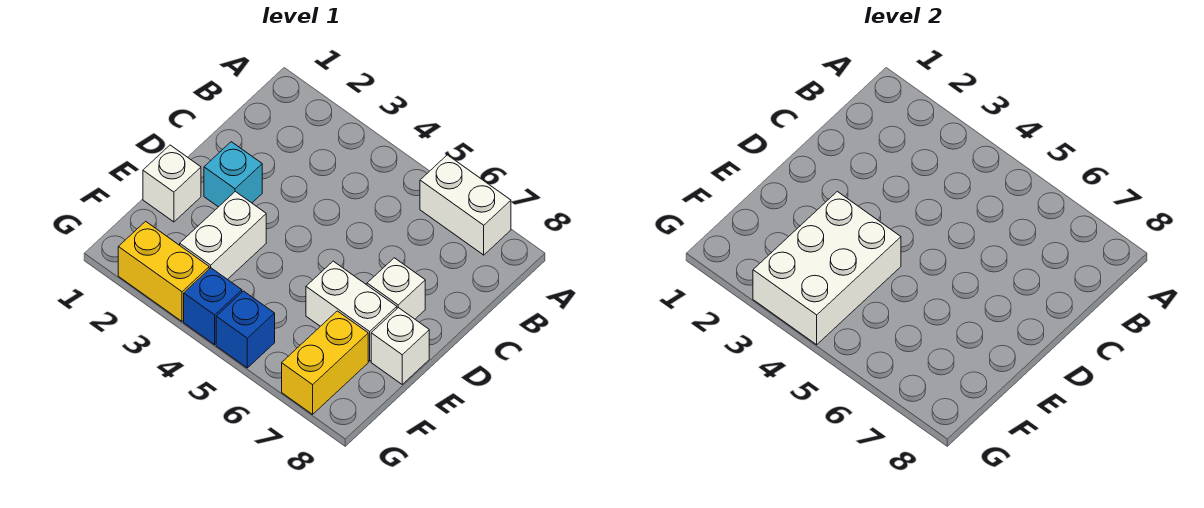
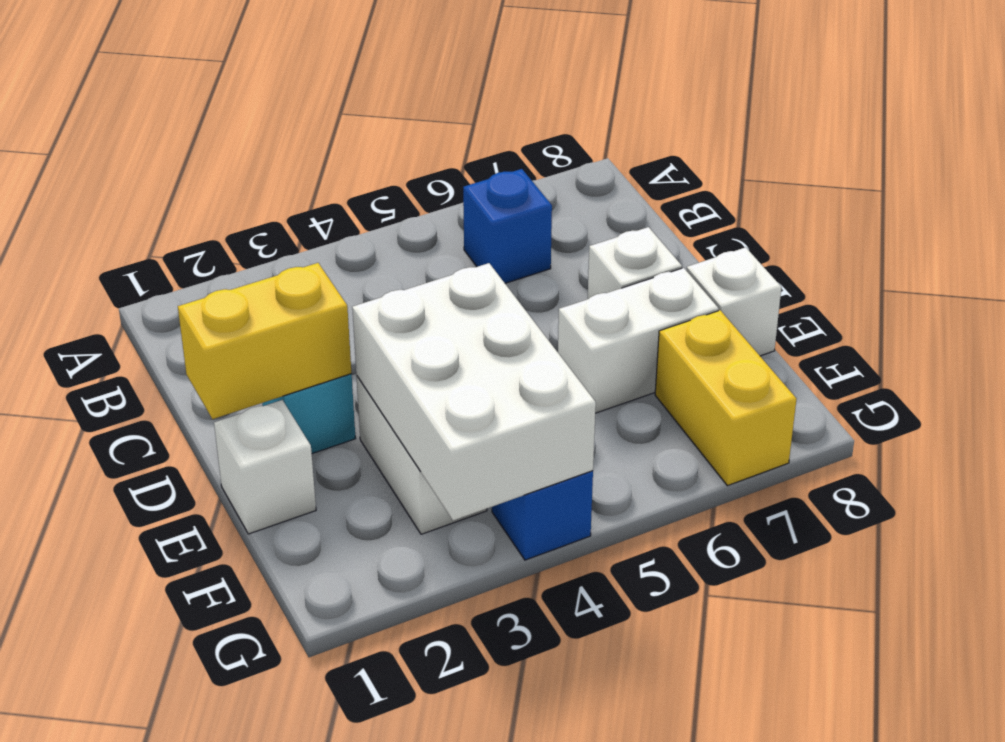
white 1x2 brick [420,155,511,255] -> none
yellow 1x2 brick [118,221,209,321] -> yellow 1x2 brick moved to [178,263,352,419]
blue 1x1 brick [216,291,275,368] -> blue 1x1 brick moved to [463,169,552,283]

